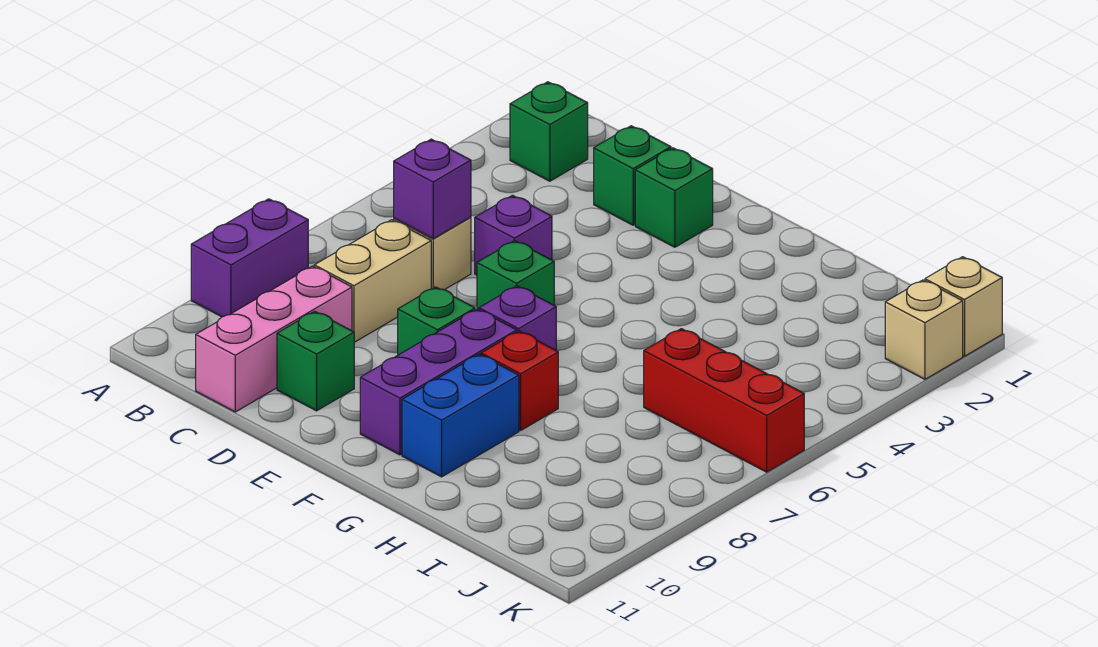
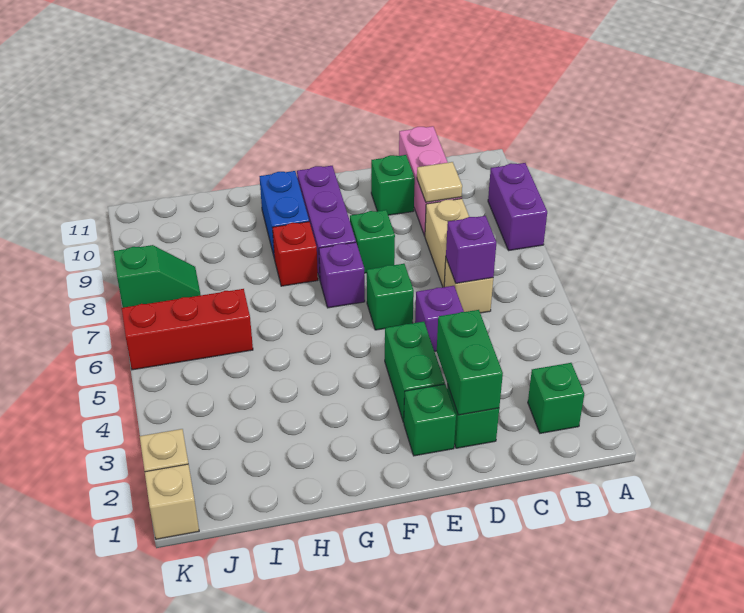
none -> tan 1x1 tile [417,162,462,202]
none -> green 1x2 brick [437,310,503,415]
none -> green 1x2 brick [385,322,445,422]
none -> green 1x2 slope [114,245,201,308]

